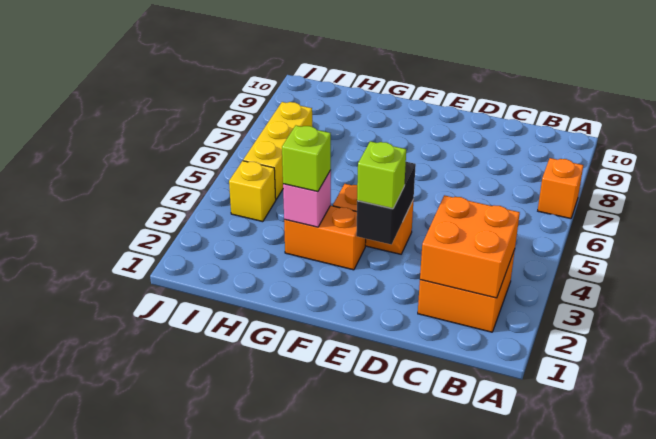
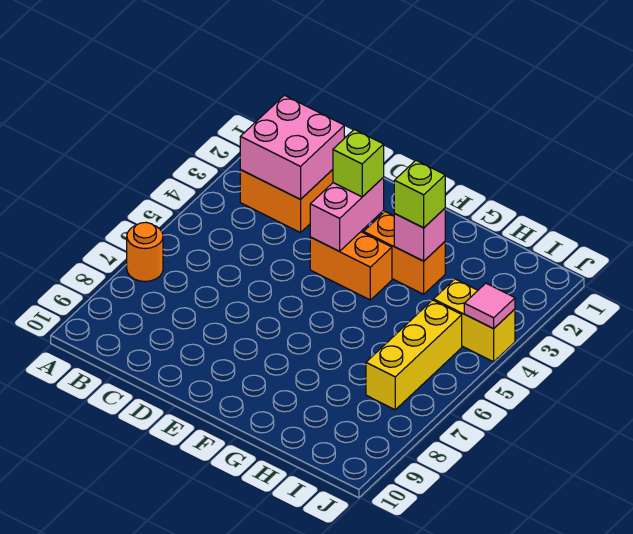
orange 1x1 brick [538,158,583,219] -> orange 1x1 round brick [127,222,163,281]
orange 2x2 brick [420,195,520,298] -> pink 2x2 brick [240,95,344,199]
black 1x2 brick [356,162,416,245] -> pink 1x2 brick [310,178,384,251]
yellow 1x1 brick [229,161,276,222] -> yellow 1x2 brick [434,279,515,362]
none -> pink 1x1 tile [464,283,515,329]

